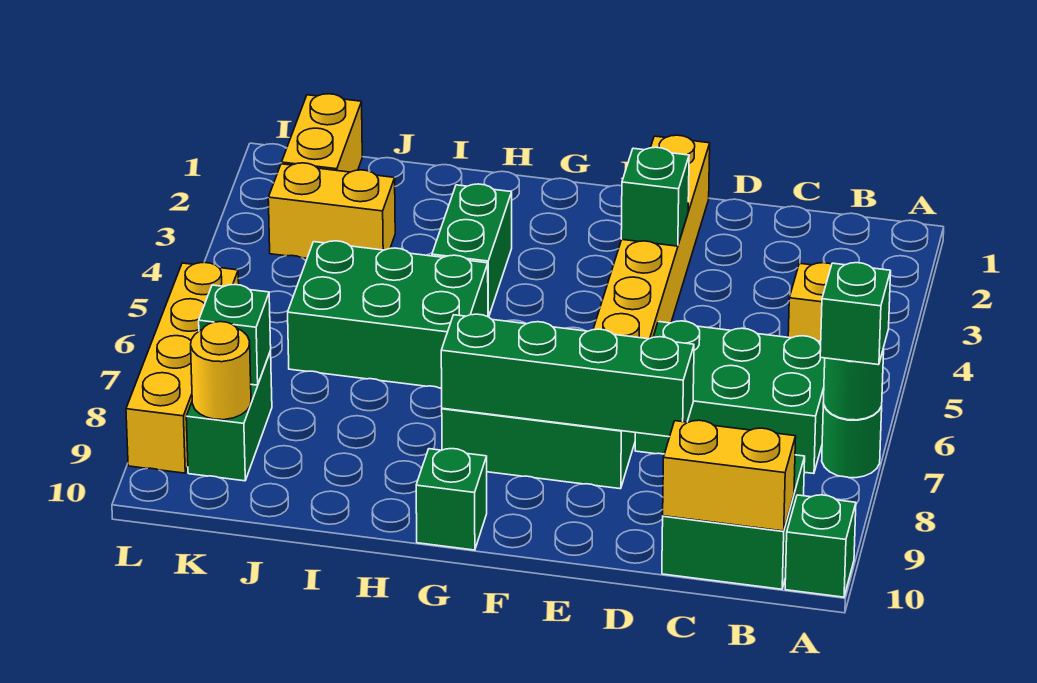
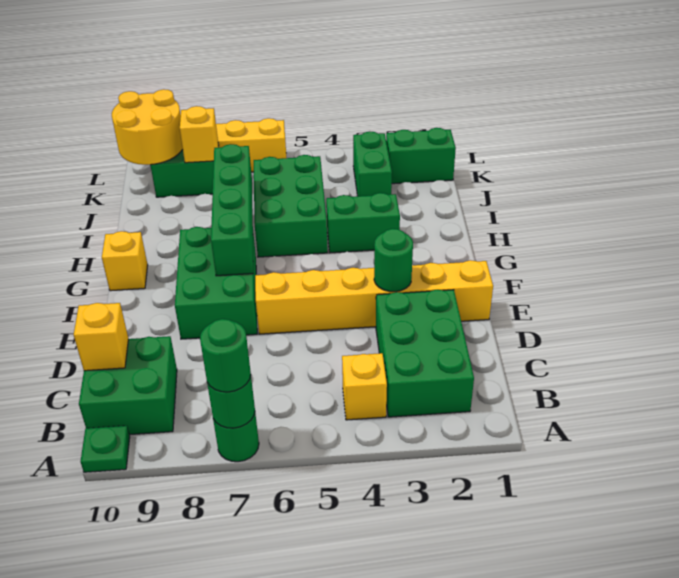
green 1x1 brick [820,263,891,365] -> green 1x1 round brick [200,319,251,392]
green 1x1 brick [785,495,856,597] -> green 1x1 plate [80,426,130,472]
green 2x3 brick [635,321,825,474] -> green 2x3 brick moved to [376,290,474,417]
yellow 1x2 brick [663,420,796,531] -> yellow 1x1 brick [74,303,128,371]
green 1x4 brick [441,314,694,437] -> green 1x4 brick moved to [211,144,253,276]
green 1x1 brick [621,147,689,246] -> green 1x1 round brick [374,229,413,292]
green 1x1 brick [416,449,487,550] -> yellow 1x1 brick [102,231,148,291]
yellow 1x2 brick [268,163,395,258] -> green 1x2 brick [353,131,392,196]
yellow 1x2 brick [282,94,362,172] -> green 1x2 brick [386,128,456,184]
green 1x1 brick [199,284,271,385] -> yellow 1x1 brick [180,106,218,163]
yellow 1x1 round brick [191,322,251,420] -> yellow 2x2 round brick [112,89,183,165]

